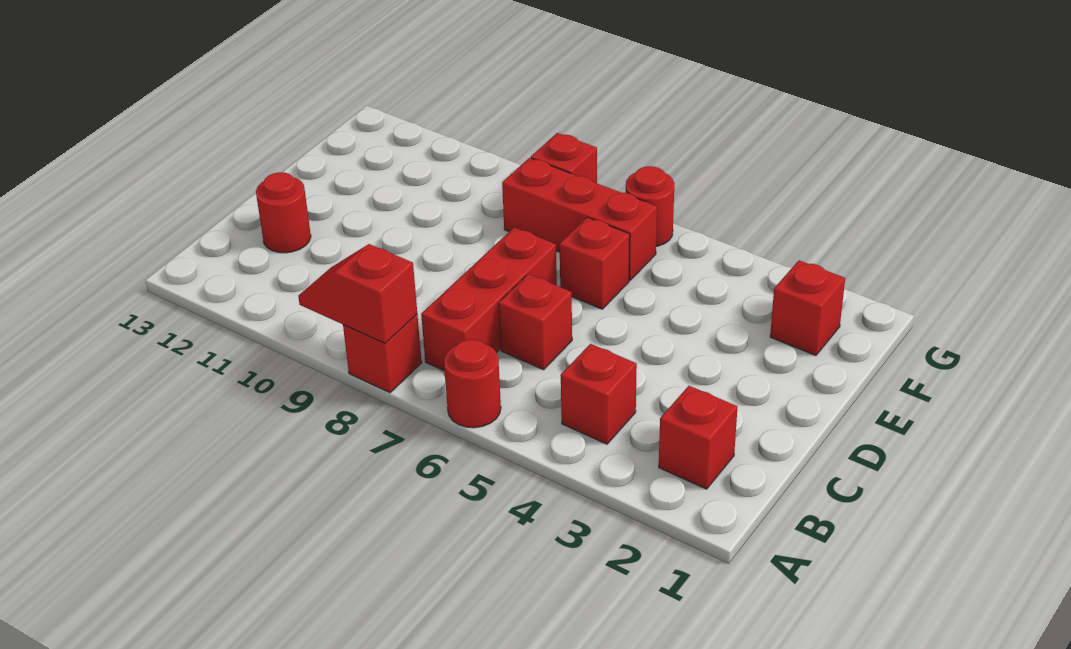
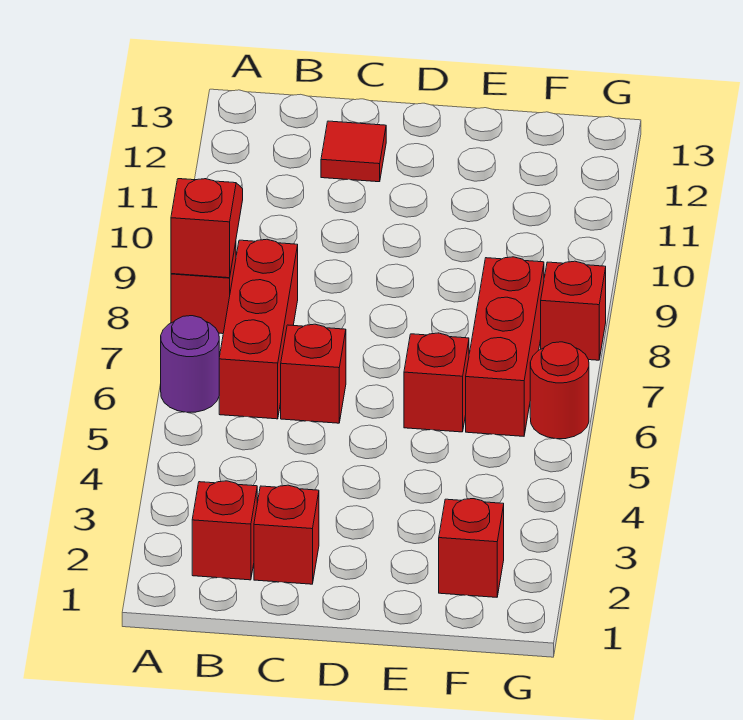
red 1x1 round brick [444,340,501,428] -> purple 1x1 round brick [161,316,219,412]
red 1x1 brick [561,344,637,444] -> red 1x1 brick moved to [254,485,319,584]
red 1x3 brick [421,227,557,371] -> red 1x3 brick turned to [219,239,298,419]
red 1x1 round brick [256,172,311,253] -> red 1x1 tile [321,121,386,182]

